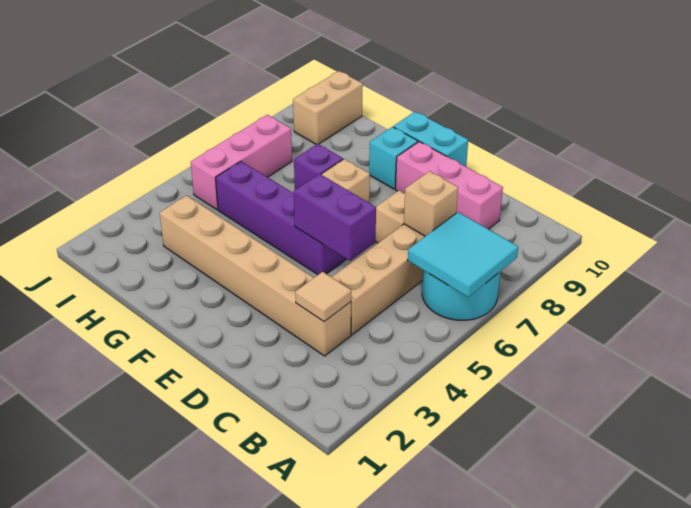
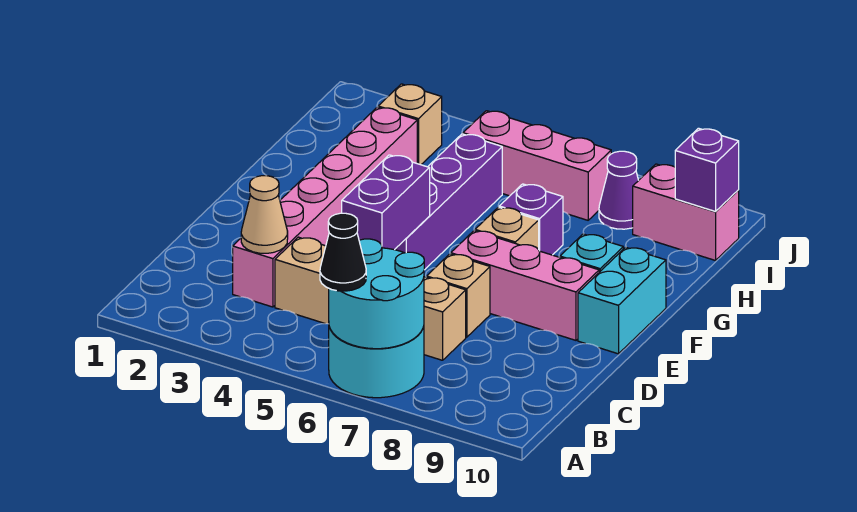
cyan 2x2 tile [408,212,518,297] -> cyan 2x2 round brick [329,239,424,349]
none -> black 1x1 cone [320,213,366,291]
tan 1x6 brick [160,196,351,356] -> pink 1x6 brick [233,107,417,307]
tan 1x1 tile [295,272,351,322] -> tan 1x1 cone [241,176,288,253]
tan 1x1 brick [404,171,458,236] -> tan 1x1 brick moved to [378,84,442,165]
pink 1x3 brick [396,142,503,229] -> pink 1x3 brick turned to [451,231,599,340]
none -> purple 1x1 cone [599,151,639,229]
tan 1x2 brick [293,71,363,145] -> pink 1x2 brick [633,164,739,261]
none -> purple 1x1 brick [675,128,739,212]

